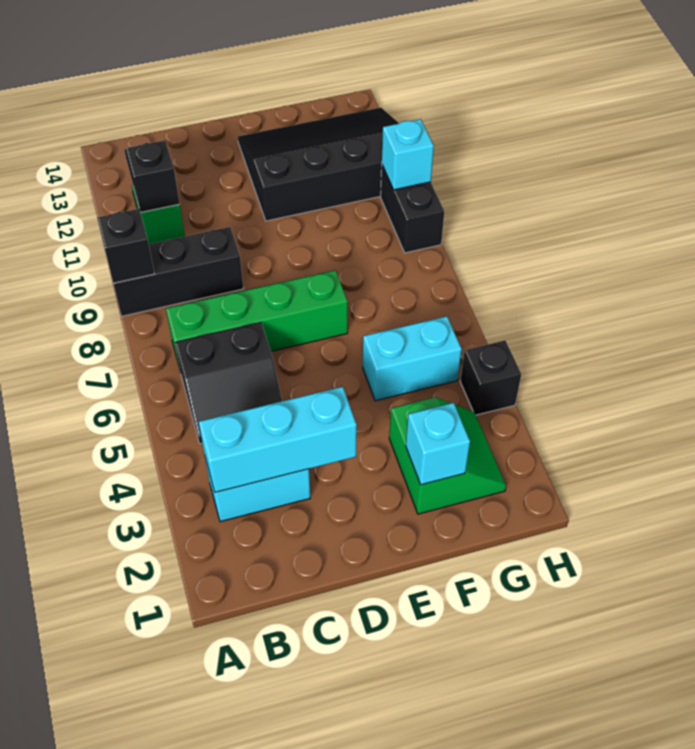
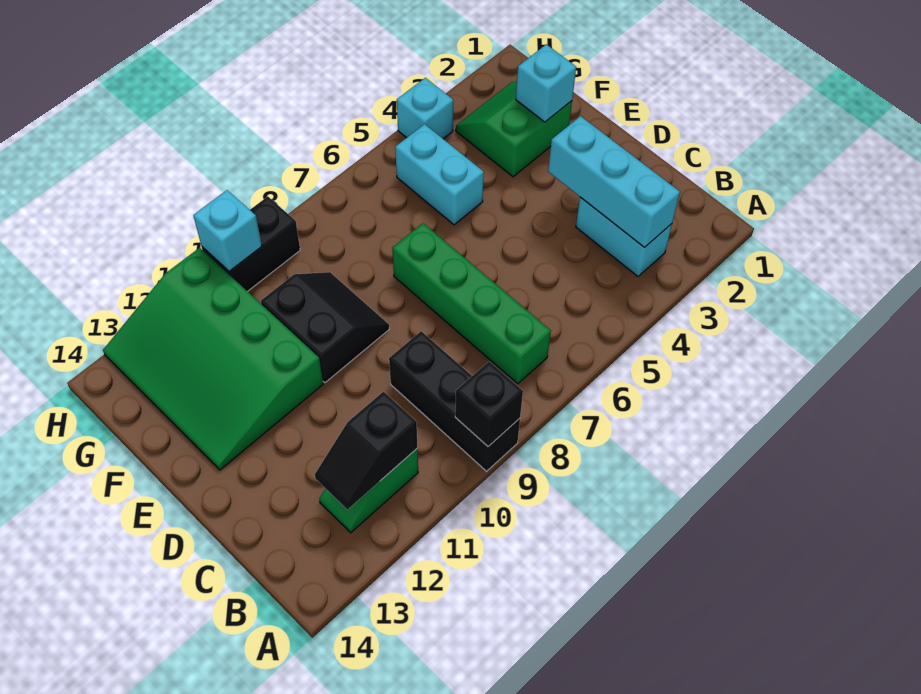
black 2x2 slope [175,323,282,444] -> black 2x2 slope moved to [261,272,389,383]
black 3x4 slope [238,108,399,221] -> green 3x4 slope [103,248,323,470]
black 1x1 brick [460,341,521,415] -> cyan 1x1 brick [397,78,453,139]

